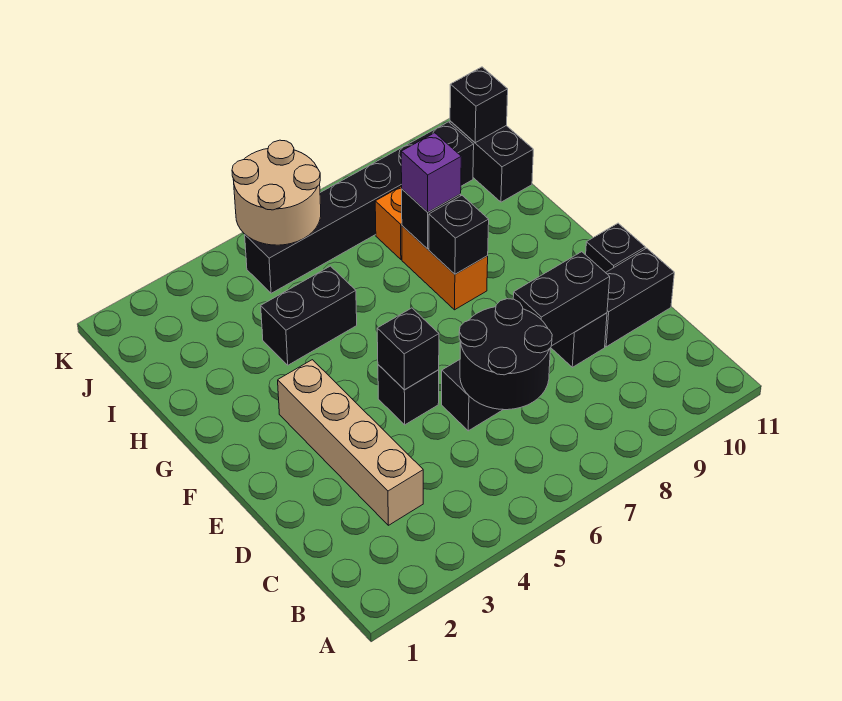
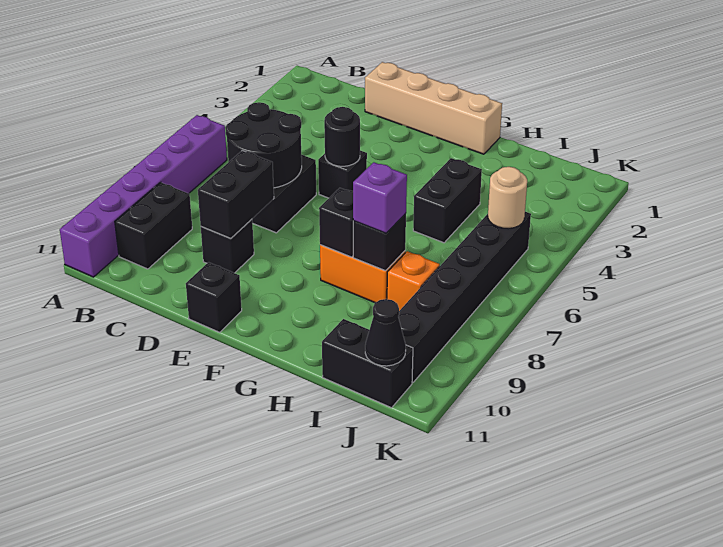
none -> purple 1x6 brick [60,115,227,277]
tan 1x4 brick [278,360,423,525] -> tan 1x4 brick moved to [365,62,502,154]
black 1x2 brick [605,248,674,347] -> black 1x2 brick moved to [115,182,192,269]
black 1x1 brick [377,308,439,390] -> black 1x1 round brick [324,107,360,166]
tan 2x2 round brick [232,140,321,245] -> tan 1x1 round brick [488,167,527,229]
black 1x1 brick [450,67,508,143] -> black 1x1 cone [365,299,406,366]

